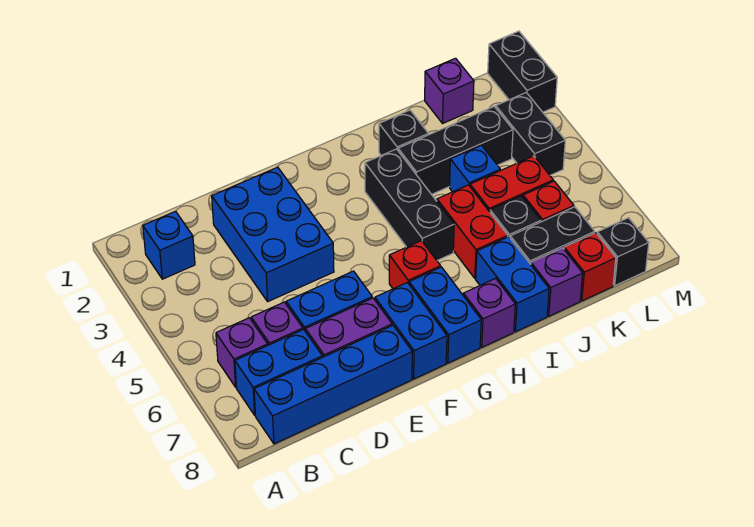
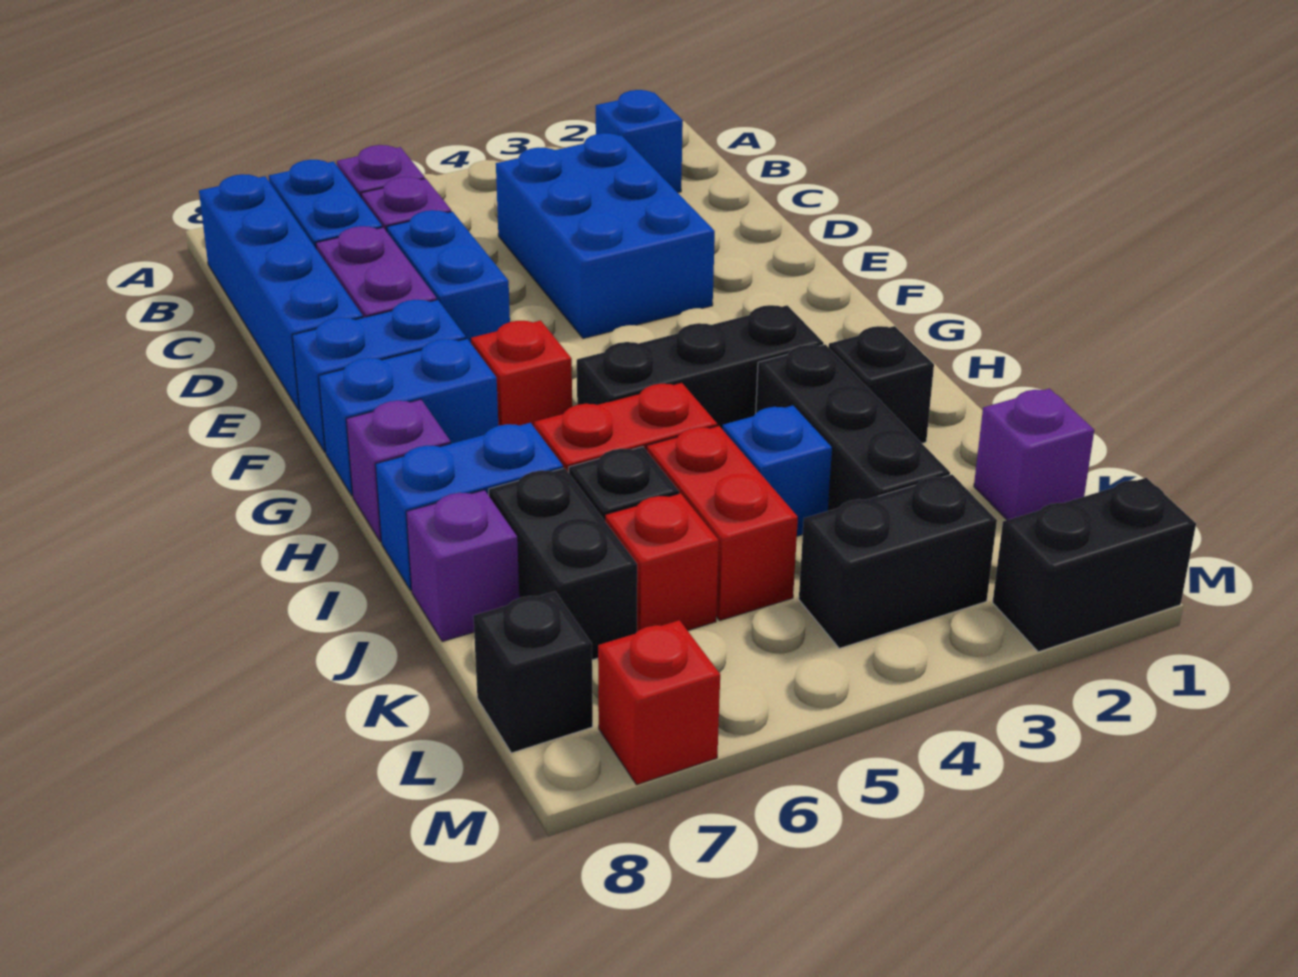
blue 2x3 brick [212,167,334,301] -> blue 2x3 brick turned to [496,133,715,339]
red 1x1 brick [564,233,616,301] -> red 1x1 brick moved to [598,620,720,785]

